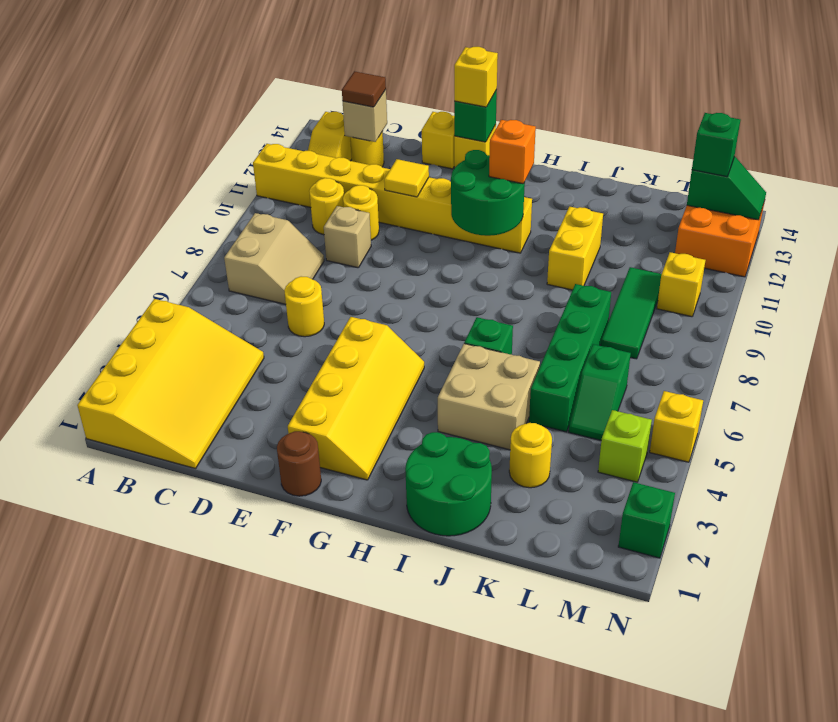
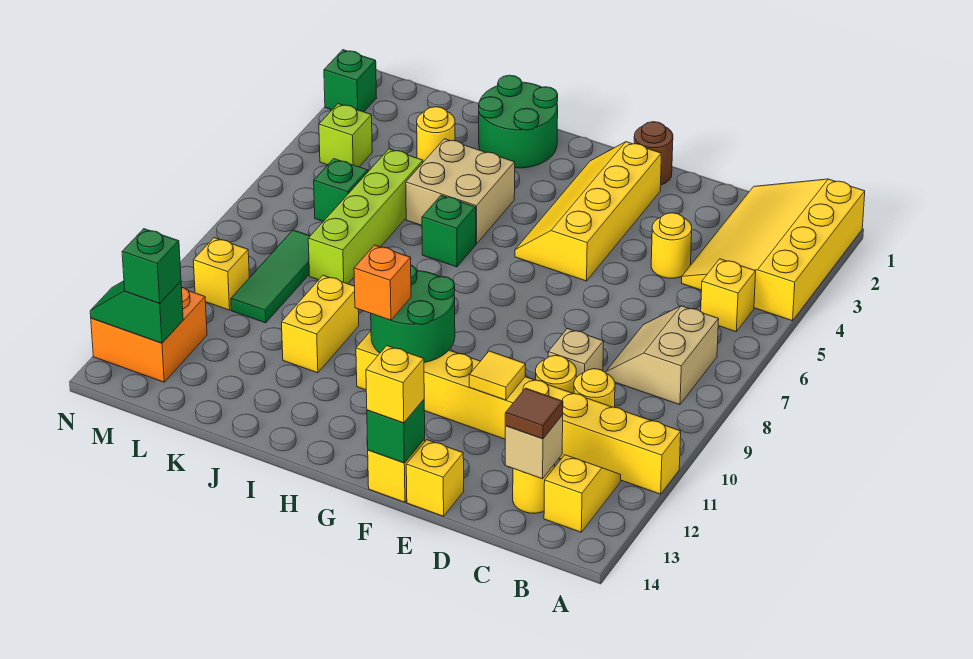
yellow 1x1 round brick [284,276,324,337] -> yellow 1x1 round brick moved to [651,213,692,278]
green 1x4 brick [529,284,611,432] -> lime 1x4 brick [308,149,423,284]
yellow 1x1 brick [650,391,703,462] -> yellow 1x1 brick moved to [701,259,756,332]

